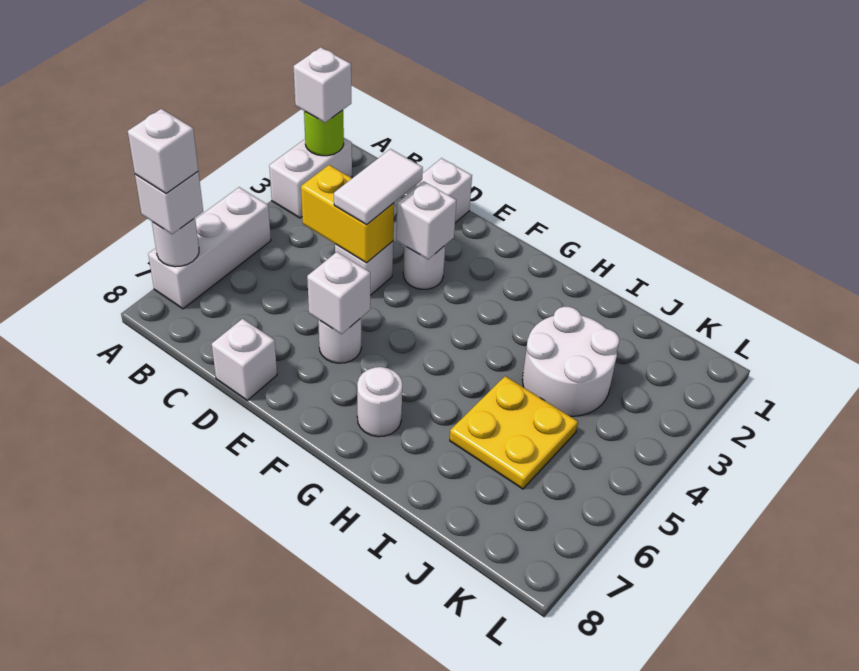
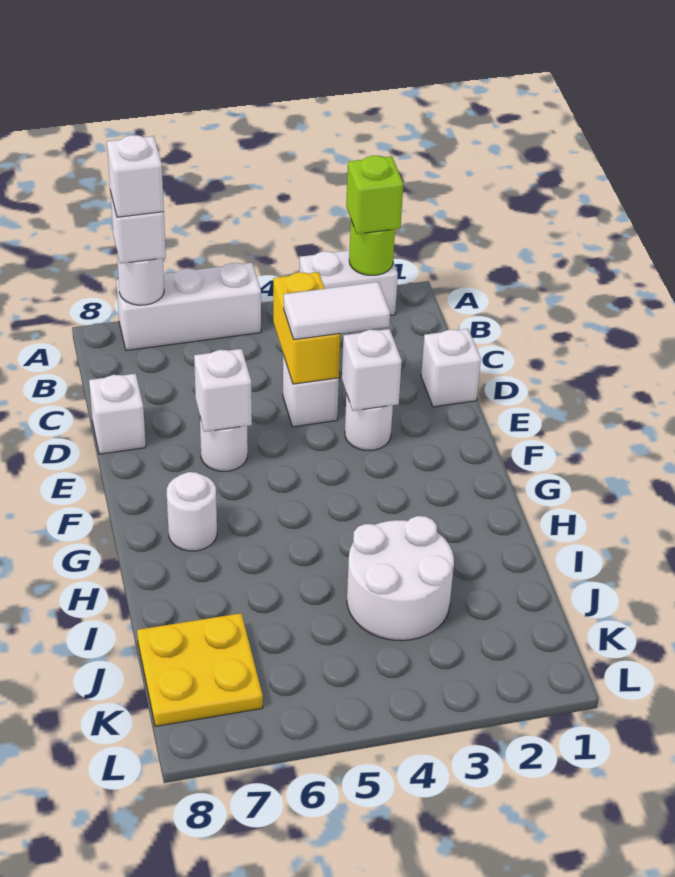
white 1x1 brick [294,47,351,123] -> lime 1x1 brick [346,156,403,234]
yellow 2x2 plate [450,376,578,489] -> yellow 2x2 plate moved to [137,613,263,726]

